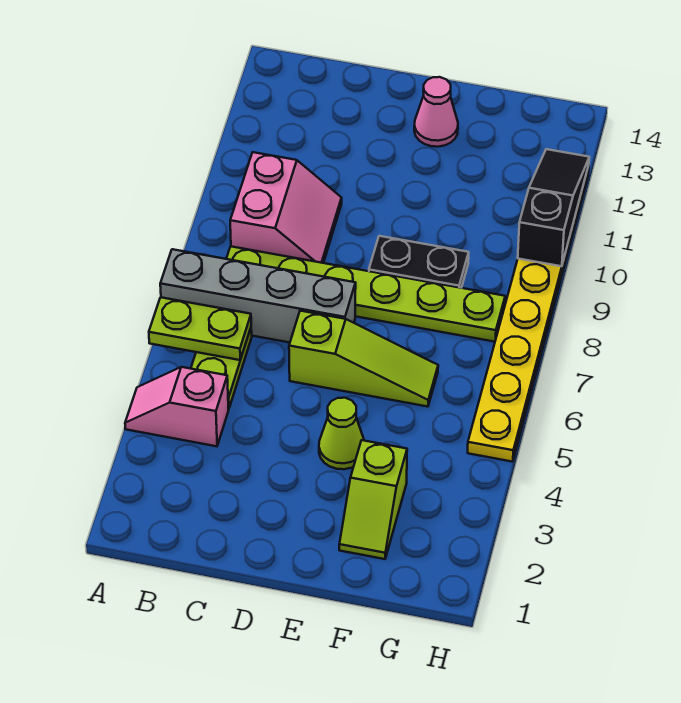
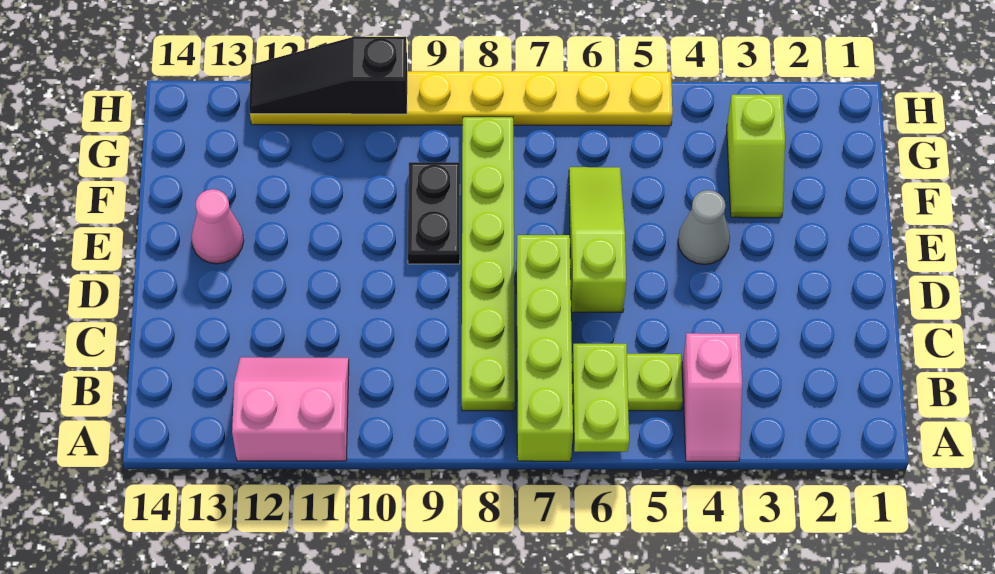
grey 1x4 brick [160,249,356,343] -> lime 1x4 brick [516,235,573,461]
pink 2x2 slope [230,152,342,263] -> pink 2x2 slope moved to [232,357,349,461]
lime 1x1 cone [319,398,364,469] -> grey 1x1 cone [678,190,730,264]
lime 1x2 slope [339,440,407,559] -> lime 1x2 slope turned to [727,95,785,218]

